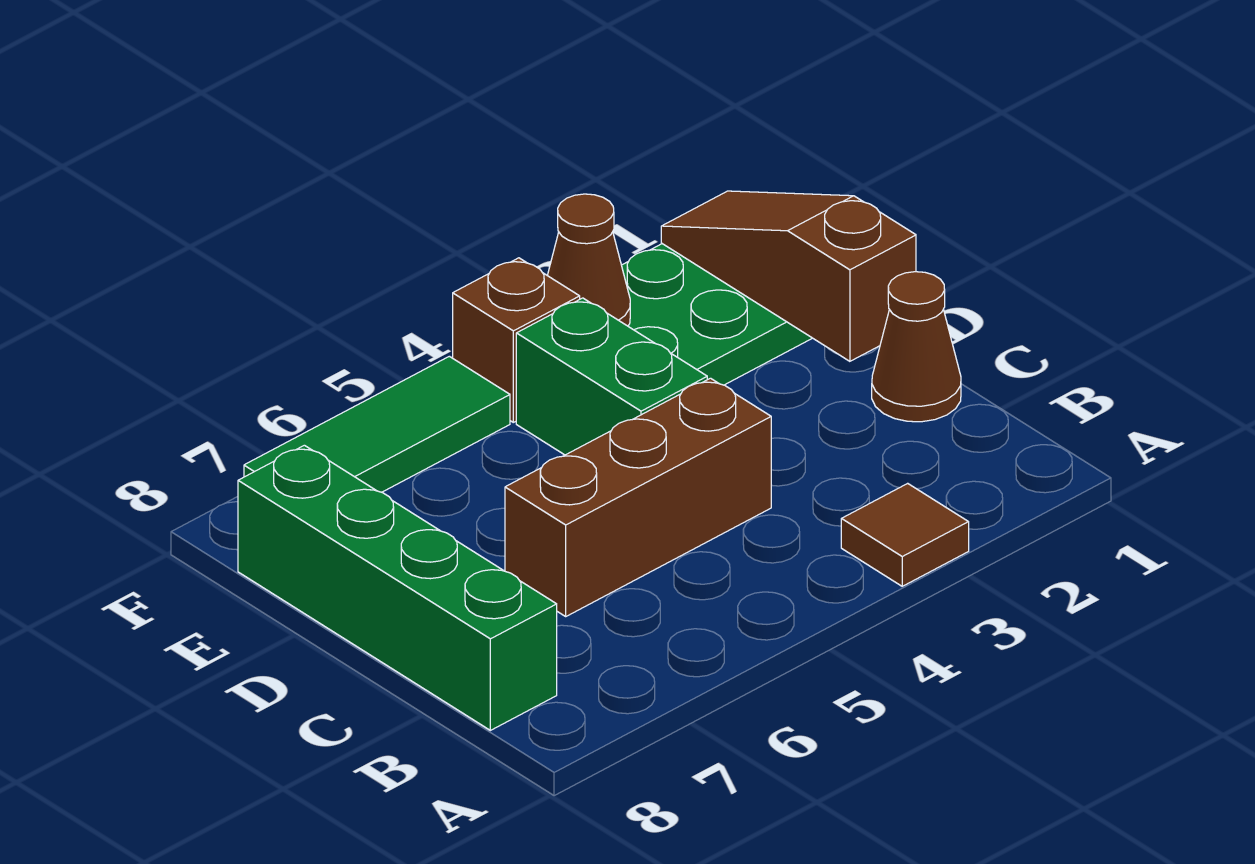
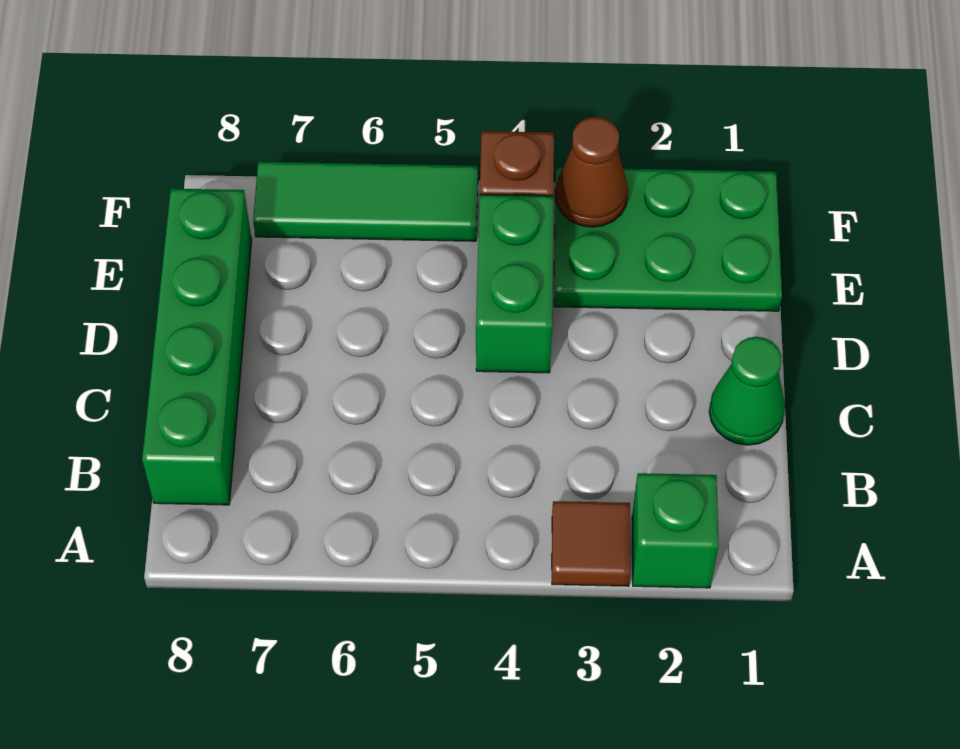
none -> green 1x1 brick [632,473,719,588]
brown 1x1 cone [872,272,961,422] -> green 1x1 cone [709,337,785,445]
brown 1x3 brick [505,378,771,616] -> none
brown 1x3 slope [661,191,916,361] -> none

